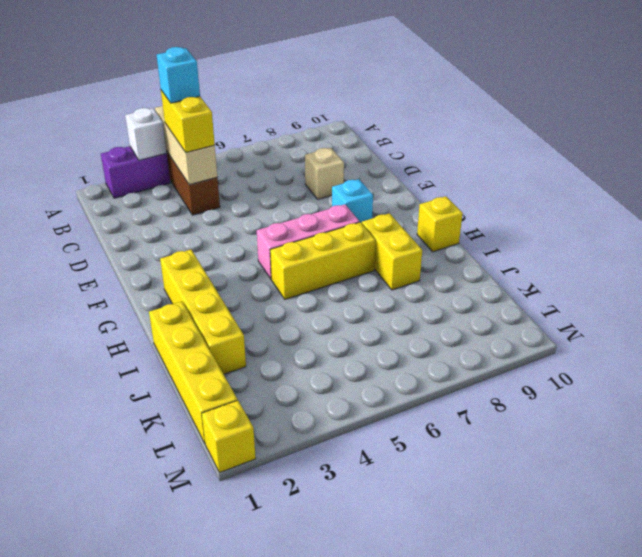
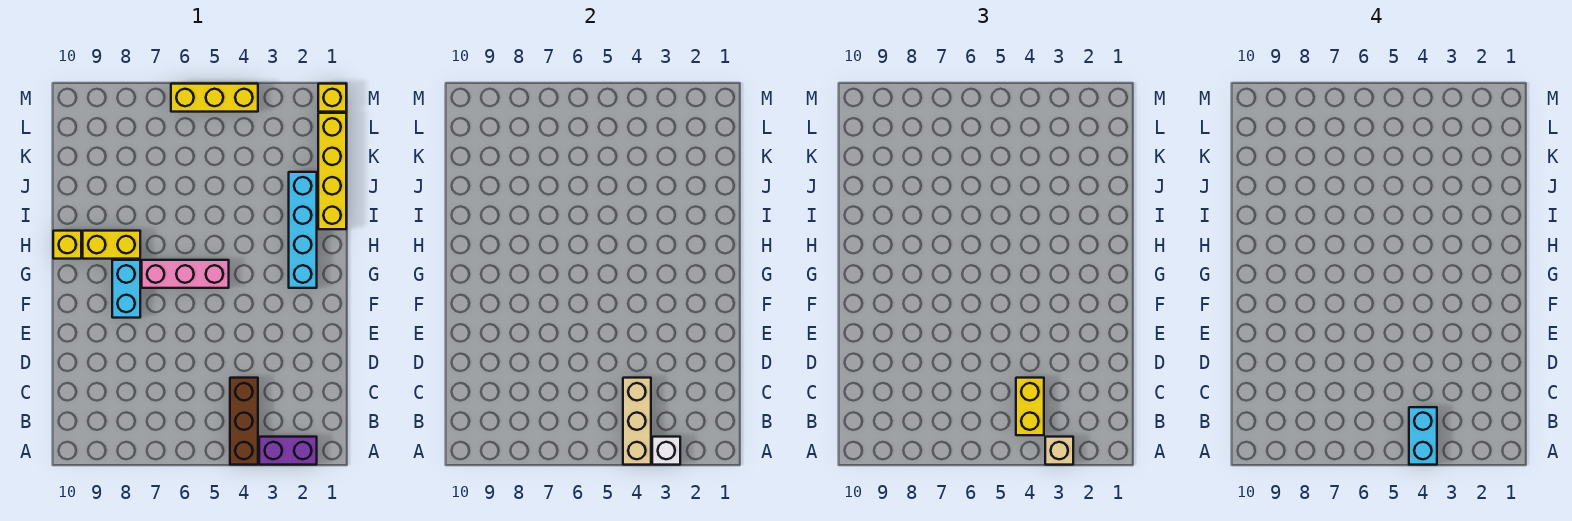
cyan 1x1 brick [157,47,200,103] -> cyan 1x2 brick [1409,407,1437,465]
tan 1x1 brick [305,148,344,199] -> tan 1x1 brick moved to [1045,437,1073,465]
cyan 1x1 brick [332,179,373,223] -> cyan 1x2 brick [112,260,140,318]
yellow 1x4 brick [160,250,246,374] -> cyan 1x4 brick [289,172,317,288]
yellow 1x3 brick [270,222,376,299] -> yellow 1x3 brick moved to [171,84,258,112]
yellow 1x2 brick [362,213,422,290] -> yellow 1x2 brick turned to [83,231,140,259]

